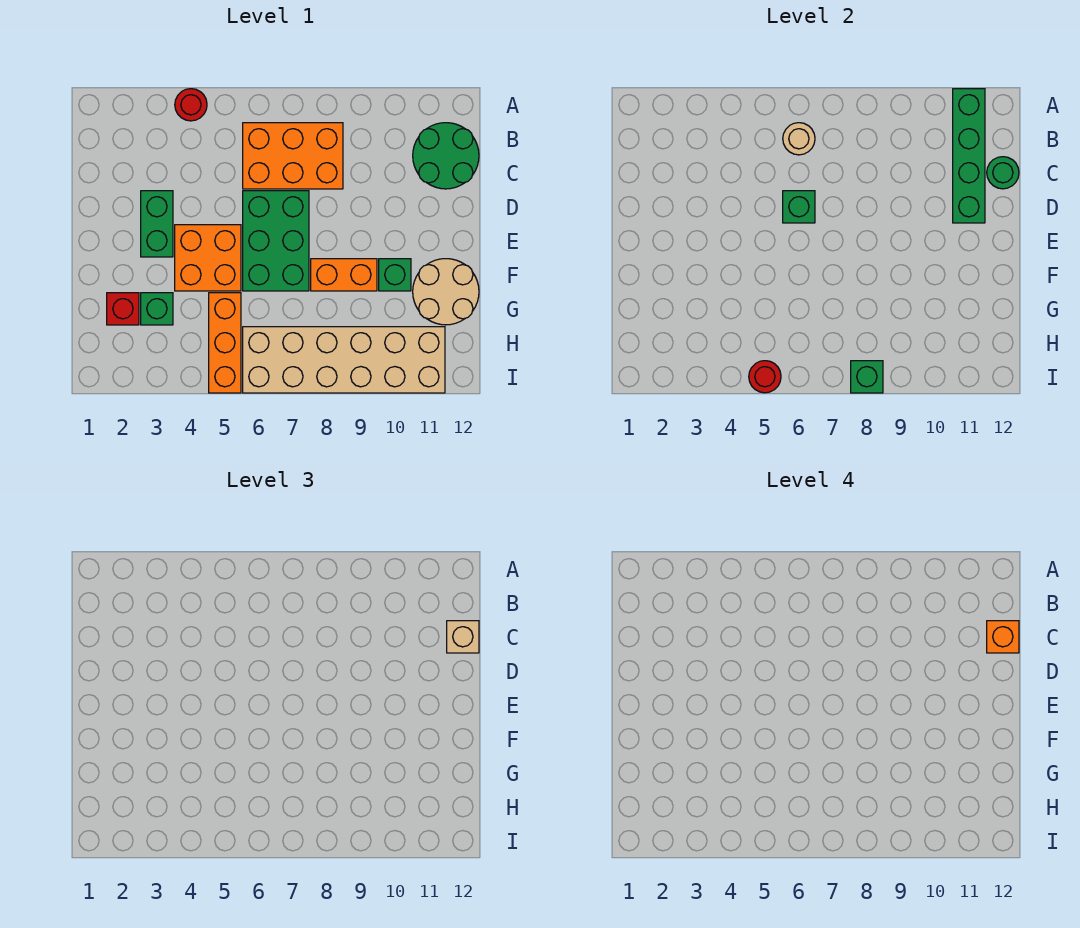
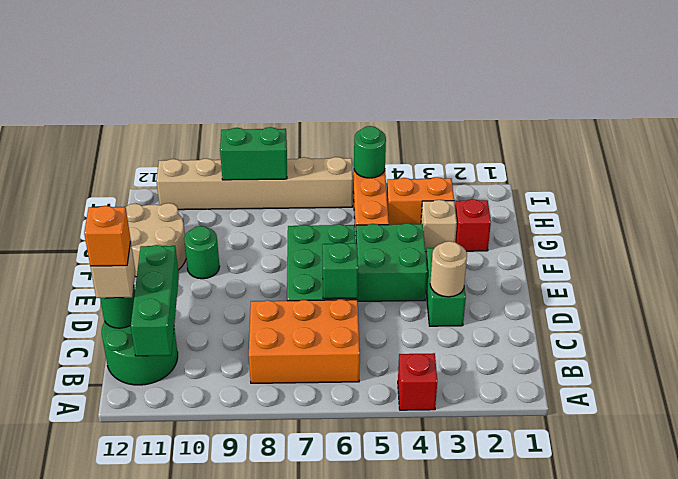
red 1x1 round brick [175,89,207,121] -> red 1x1 brick [398,353,437,410]
green 1x4 brick [953,89,985,223] -> green 1x3 brick [131,245,179,356]
tan 1x1 round brick [783,123,815,155] -> tan 1x1 round brick moved to [430,241,467,297]
orange 2x2 brick [175,225,241,291] -> green 2x2 brick [356,223,427,301]
orange 1x2 brick [311,259,377,291] -> orange 1x2 brick moved to [387,177,454,225]
green 1x1 brick [379,259,411,291] -> green 1x1 round brick [184,226,220,279]
green 1x1 brick [141,293,173,325] -> tan 1x1 brick [421,200,457,252]
tan 2x6 brick [243,327,445,393] -> tan 1x6 brick [156,157,353,210]
red 1x1 round brick [749,361,781,393] -> green 1x1 round brick [354,126,386,178]
green 1x1 brick [851,361,883,393] -> green 1x2 brick [220,127,287,180]

